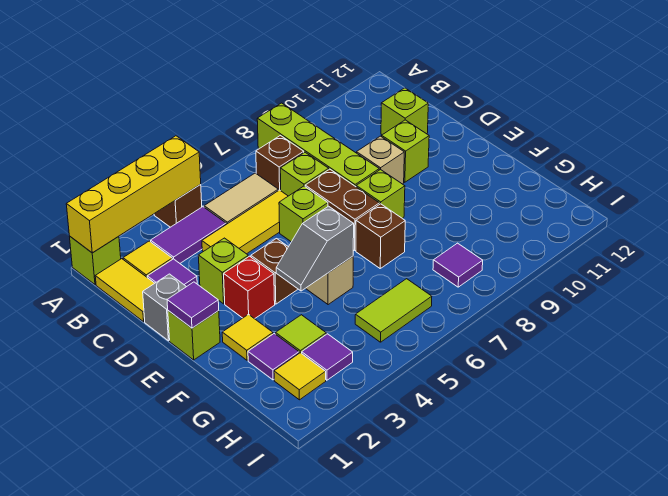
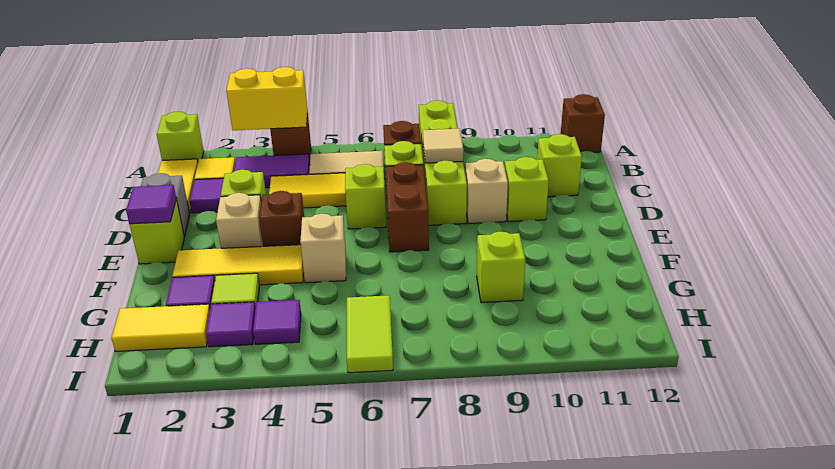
yellow 1x4 brick [66,136,201,253] -> yellow 1x2 brick [226,67,307,130]
none -> tan 1x1 tile [423,129,463,163]
red 1x1 brick [224,256,275,319] -> tan 1x1 brick [216,193,263,248]
lime 1x1 brick [356,169,405,218] -> lime 1x1 brick moved to [477,232,525,303]
yellow 1x1 tile [222,314,273,360] -> yellow 1x3 tile [172,245,304,285]
grey 1x2 slope [276,206,354,291] -> none
brown 1x1 brick [356,204,405,268] -> brown 1x1 brick moved to [561,94,605,152]
yellow 1x1 tile [274,353,326,400] -> yellow 1x2 tile [112,304,210,351]
lime 1x2 tile [355,279,432,342] -> lime 1x2 tile turned to [347,295,393,373]
purple 1x1 tile [433,243,483,287] -> purple 1x1 tile moved to [253,300,301,344]

